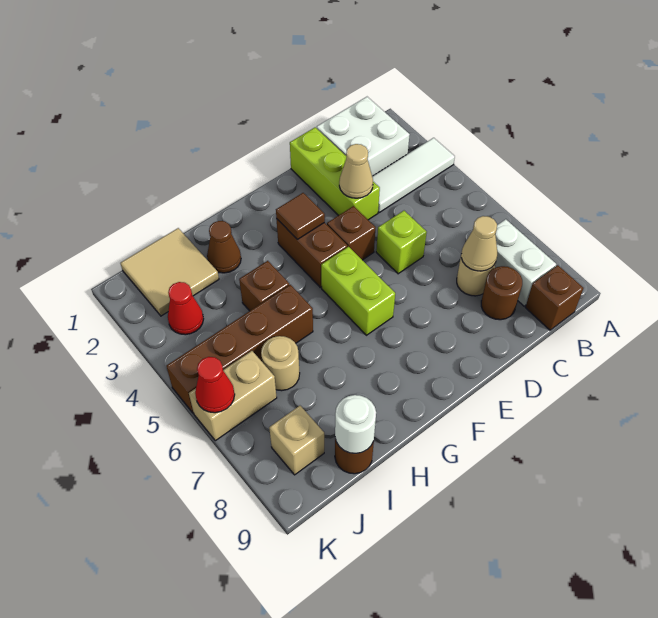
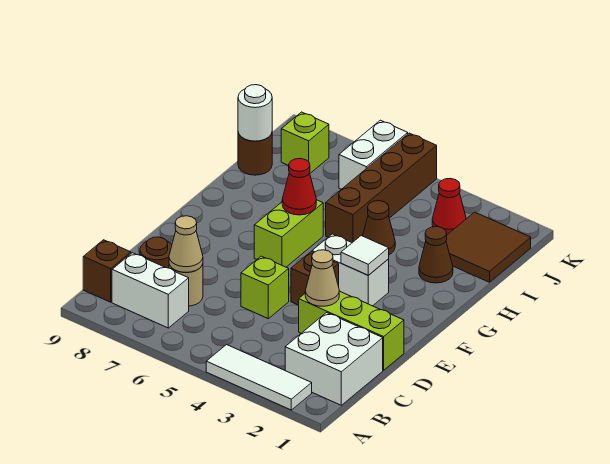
white 1x3 tile [372,138,455,212] -> white 1x3 tile turned to [206,345,312,410]
brown 1x2 brick [276,218,347,288] -> white 1x2 brick [312,234,389,306]
brown 1x1 tile [276,193,325,239] -> white 1x1 tile [341,236,389,275]
lime 1x2 brick [321,247,395,335] -> lime 1x2 brick turned to [254,200,323,267]
brown 1x1 brick [239,261,289,311] -> brown 1x1 cone [363,201,395,255]
tan 2x2 tile [121,228,219,316] -> brown 2x2 tile [446,212,531,282]
tan 1x1 round brick [261,336,300,391] -> none
tan 1x2 brick [189,351,277,441] -> white 1x2 brick [339,120,408,189]
tan 1x1 brick [269,406,324,475] -> lime 1x1 brick [281,112,329,173]
red 1x1 cone [195,357,235,413] -> red 1x1 cone moved to [282,159,316,215]

